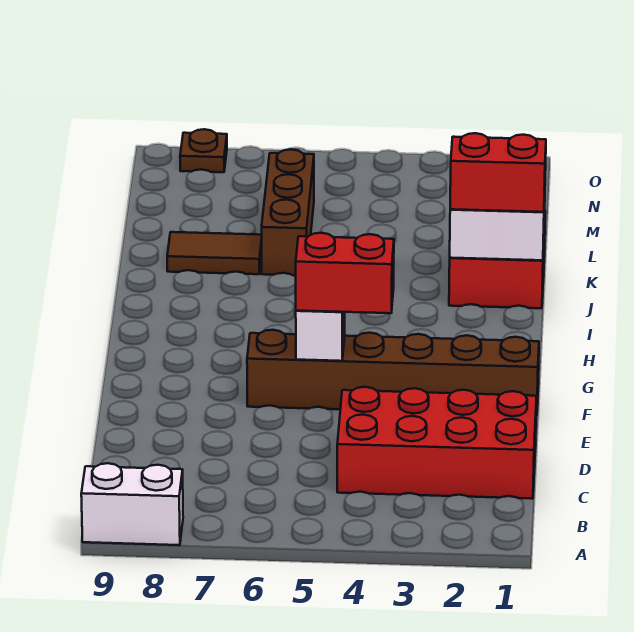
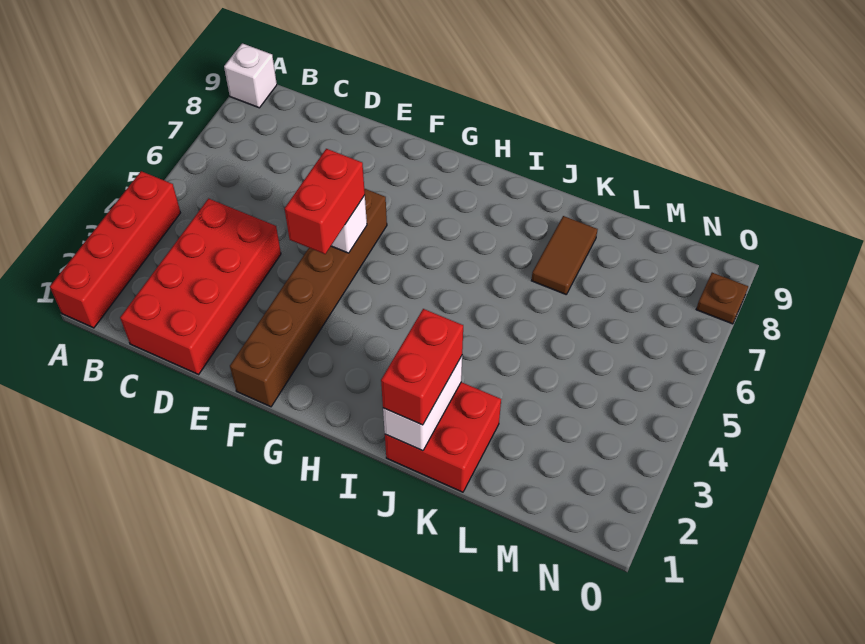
none -> red 1x4 brick [50,171,181,328]
white 1x2 brick [81,463,183,545] -> white 1x1 brick [224,43,277,108]
brown 1x3 brick [262,149,314,275] -> none

